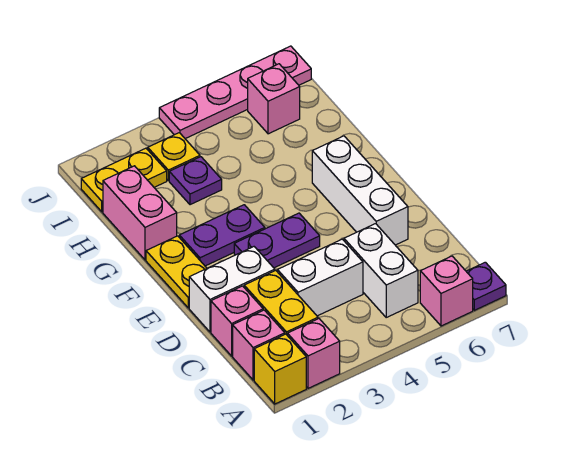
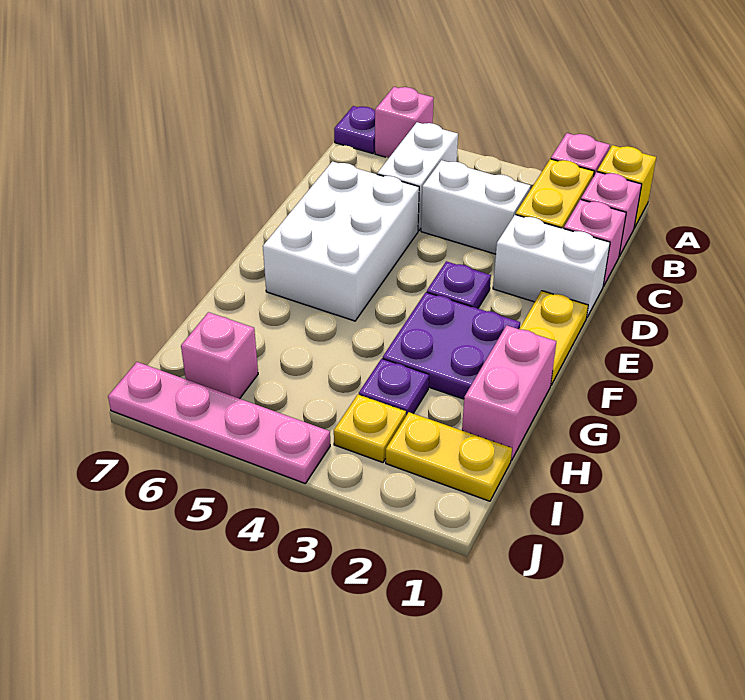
white 1x3 brick [312,136,408,245] -> white 2x3 brick [263,161,419,321]
purple 1x2 plate [234,213,320,268] -> purple 1x1 plate [427,261,491,308]
purple 1x2 plate [179,205,265,266] -> purple 2x2 plate [383,292,520,399]

